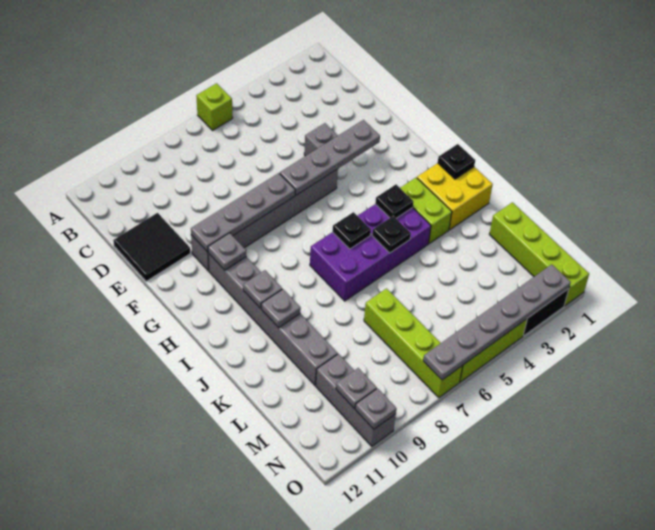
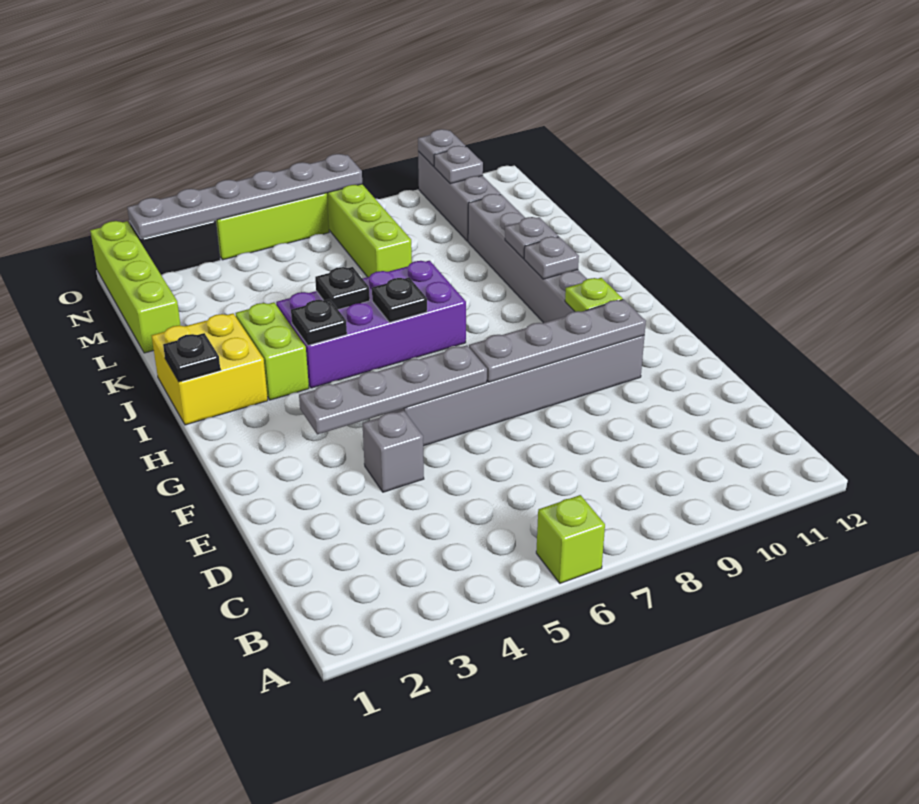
black 2x2 tile [113,213,190,281] -> none
grey 1x1 plate [208,233,246,270] -> lime 1x1 plate [565,278,623,312]

